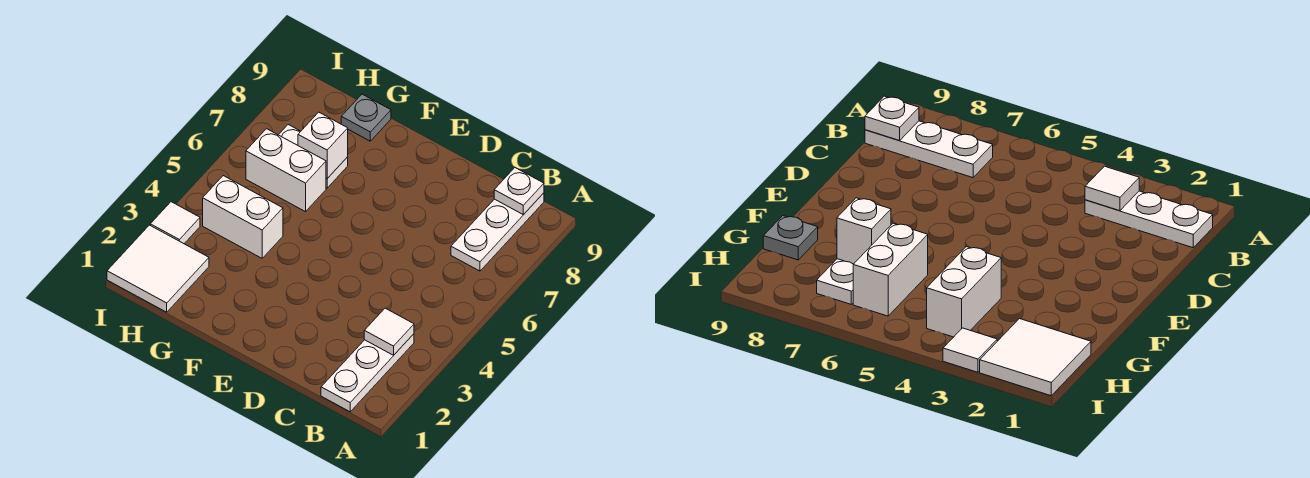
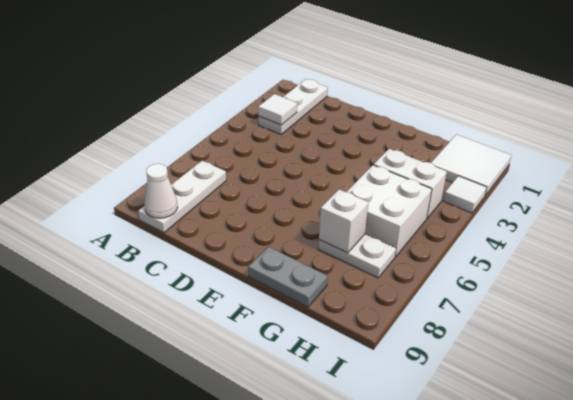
white 1x1 plate [494,168,544,215] -> white 1x1 cone [144,164,178,218]
white 1x2 brick [246,129,326,212] -> white 2x2 brick [347,165,432,257]
grey 1x1 plate [341,94,391,141] -> grey 1x2 plate [248,247,328,307]

